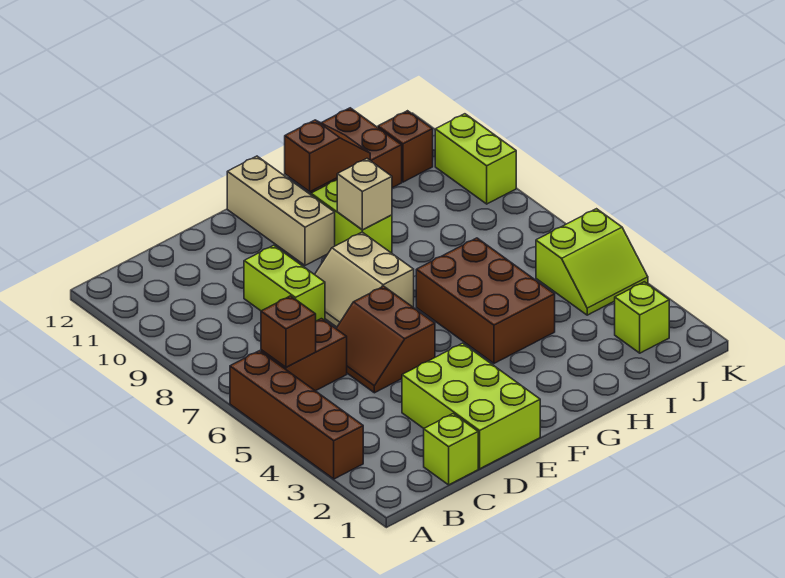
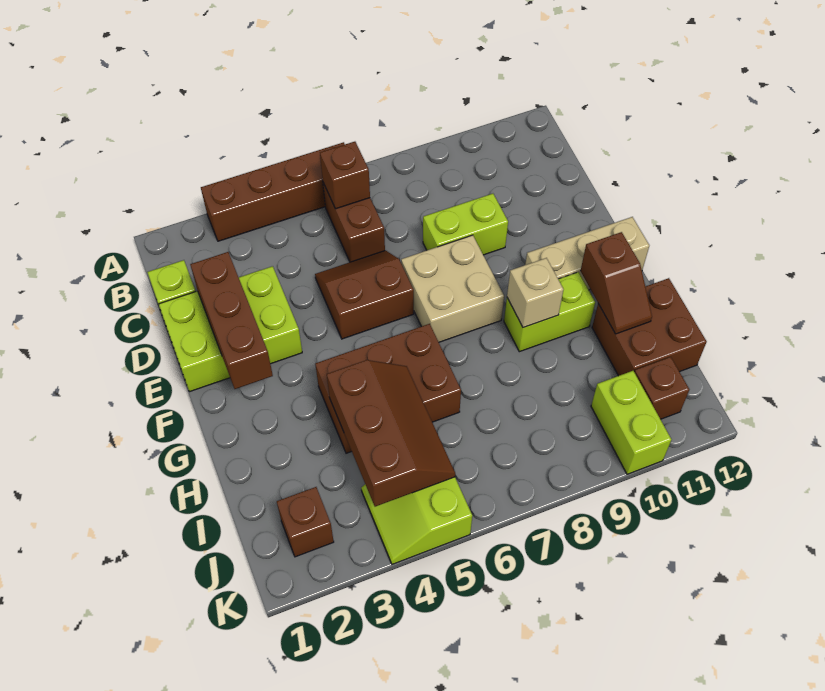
none -> brown 1x3 brick [190,252,273,389]
tan 2x2 slope [315,232,414,327] -> tan 2x2 brick [401,235,504,342]
none -> brown 2x3 slope [327,360,455,507]
lime 1x1 brick [615,282,669,353] -> brown 1x1 brick [277,487,334,557]
lime 1x2 brick [435,114,516,204] -> lime 1x2 brick turned to [591,371,671,474]

